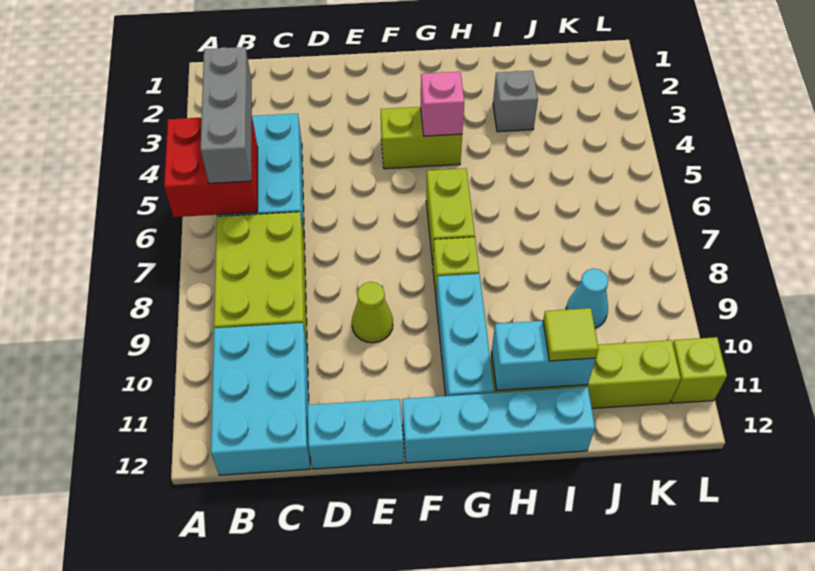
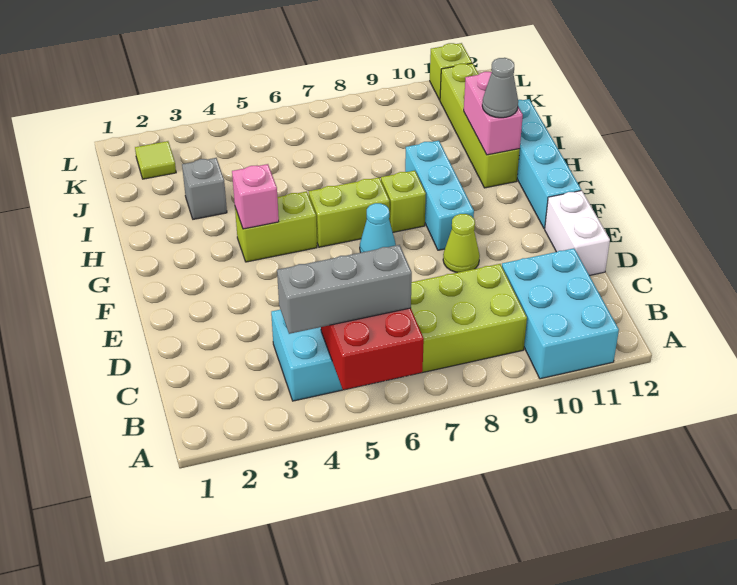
cyan 2x3 brick [211,323,310,475] -> cyan 2x3 brick turned to [502,248,619,379]
cyan 1x2 brick [308,399,403,469] -> white 1x2 brick [545,191,610,276]
lime 1x2 brick [380,107,462,169] -> lime 1x2 brick turned to [235,191,317,262]
cyan 1x3 brick [436,274,494,396] -> cyan 1x3 brick turned to [405,141,474,250]
cyan 1x2 brick [491,321,596,391] -> pink 1x2 brick [464,72,523,155]
none -> grey 1x1 cone [482,58,518,118]
lime 1x1 tile [543,308,599,361] -> lime 1x1 tile moved to [135,141,176,179]
cyan 1x1 cone [566,269,608,328] -> cyan 1x1 cone moved to [360,203,396,253]

